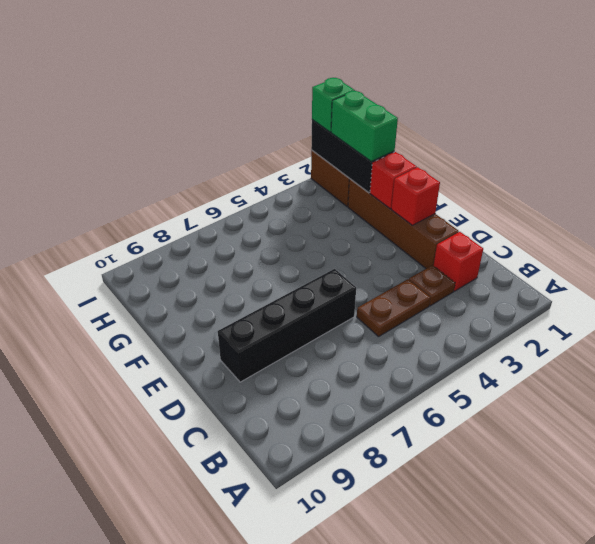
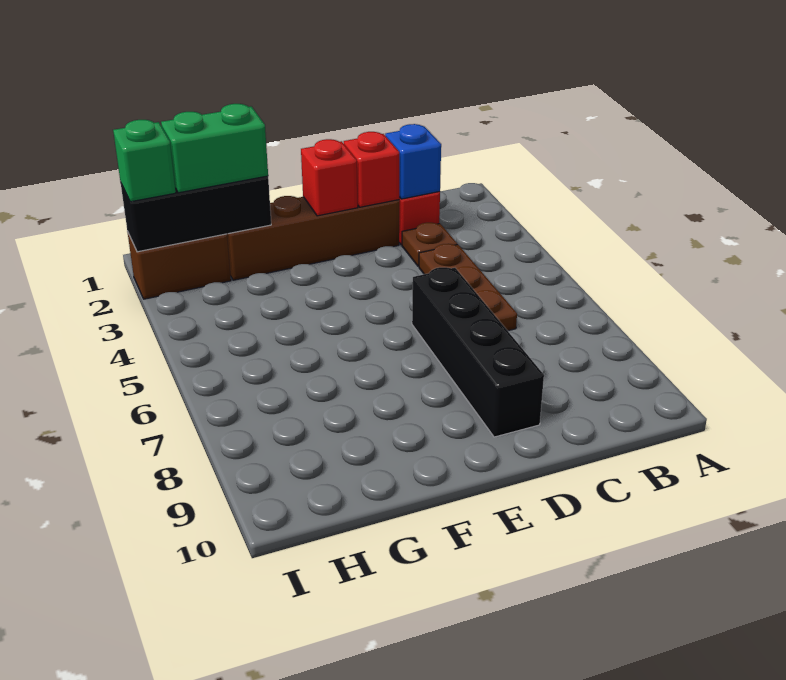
none -> blue 1x1 brick [385,124,441,199]
brown 1x2 plate [357,279,431,337] -> brown 1x3 plate [419,244,517,331]
red 1x1 brick [370,152,417,209] -> red 1x1 brick moved to [344,132,399,207]

